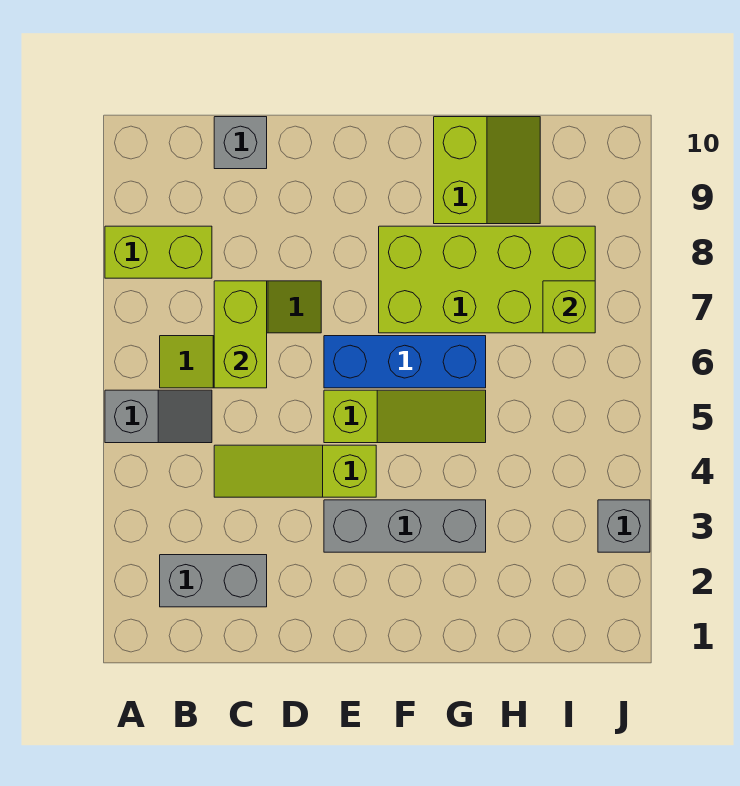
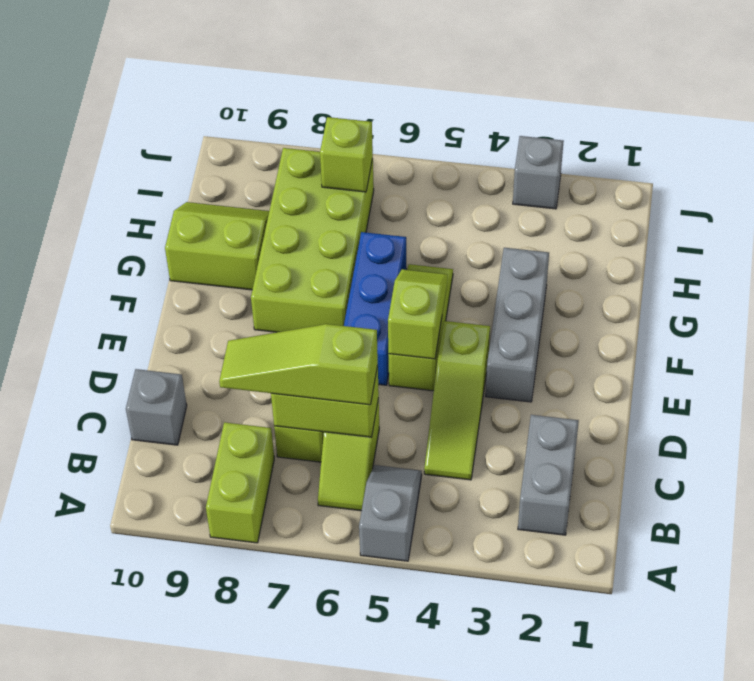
none -> lime 1x3 slope [219,324,378,405]
none -> lime 1x2 slope [388,269,448,359]

